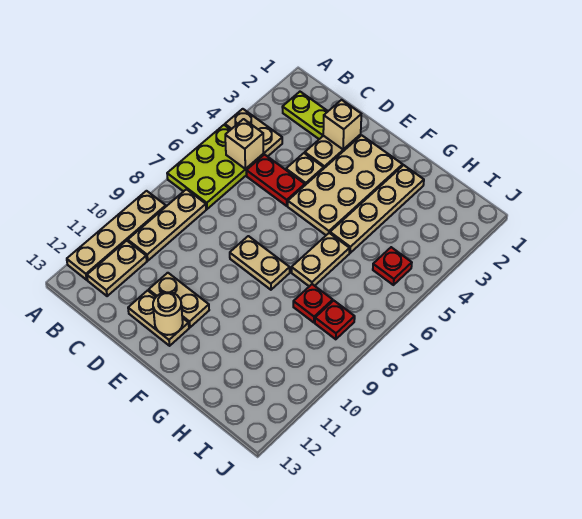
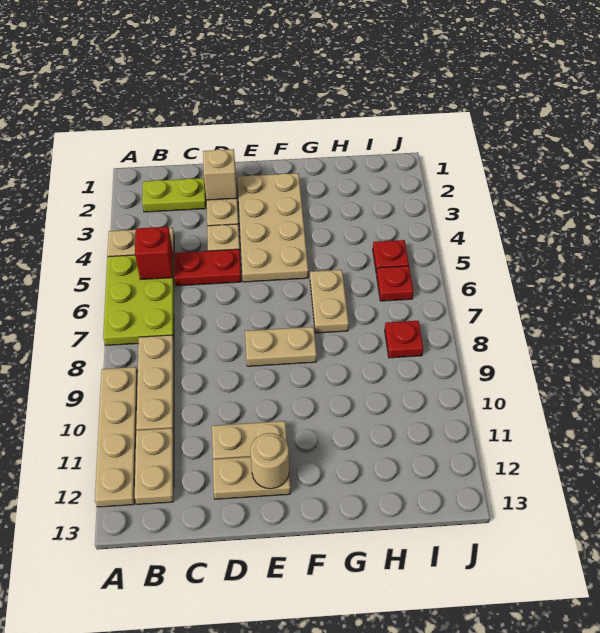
tan 1x1 brick [225,119,264,169] -> red 1x1 brick [135,227,173,280]
tan 1x4 plate [330,165,424,253] -> none
red 1x1 plate [293,284,333,323] -> red 1x1 plate moved to [377,266,414,301]

